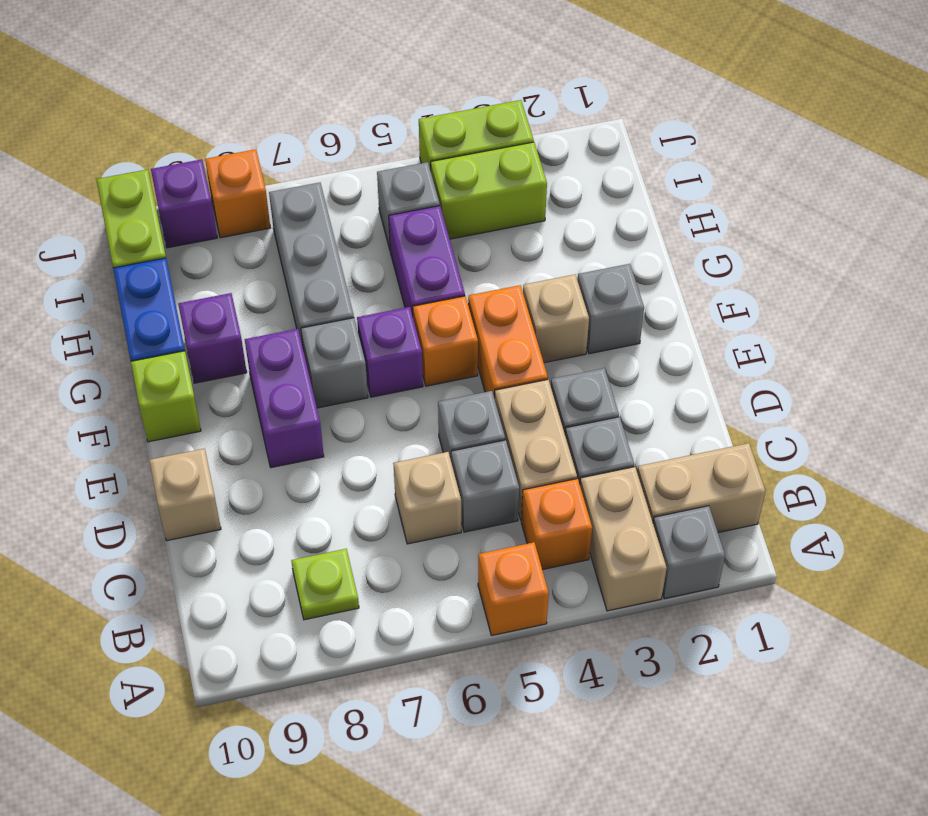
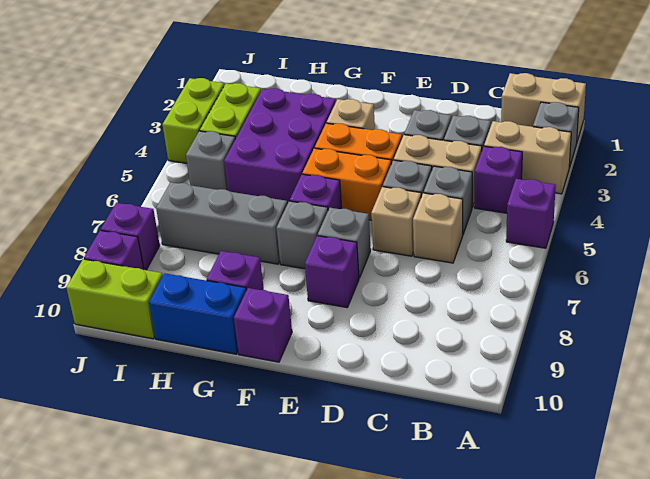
orange 1x1 brick [478,542,549,636] -> purple 1x1 brick [506,179,556,248]
tan 1x2 brick [637,443,765,533] -> tan 1x2 brick turned to [501,73,586,141]
orange 1x1 brick [521,479,592,570] -> purple 1x1 brick [475,146,522,213]
lime 1x1 plate [291,549,359,620] -> none
tan 1x1 brick [149,449,221,541] -> tan 1x1 brick moved to [371,187,421,256]
purple 1x2 brick [245,329,324,468] -> purple 1x1 brick [305,236,359,308]
grey 1x1 brick [578,264,644,354] -> grey 1x1 brick moved to [318,208,371,278]
orange 1x1 brick [413,296,478,386] -> orange 1x2 brick [302,148,391,220]
lime 1x1 brick [131,351,201,442] -> purple 1x1 brick [234,288,292,362]
purple 1x2 brick [389,206,465,316] -> purple 2x3 brick [224,88,336,204]
orange 1x1 brick [205,149,270,238] -> purple 1x1 brick [101,203,160,270]

